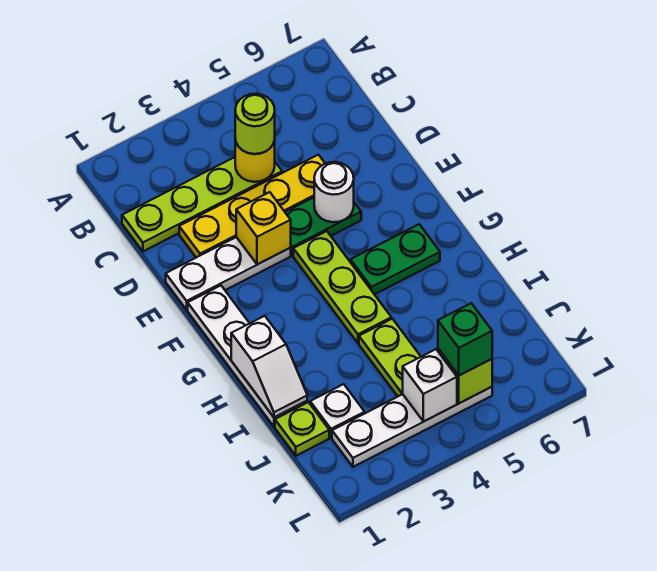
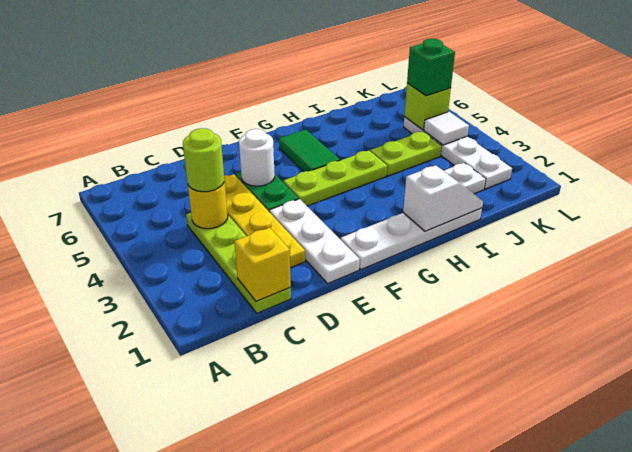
yellow 1x1 brick [236,192,291,265] -> yellow 1x1 brick moved to [234,228,291,301]
green 1x2 plate [351,224,440,294] -> green 1x2 tile [279,129,340,172]
lime 1x1 plate [275,402,329,456] -> none
white 1x1 brick [403,349,457,421] -> white 1x1 tile [424,112,469,145]

